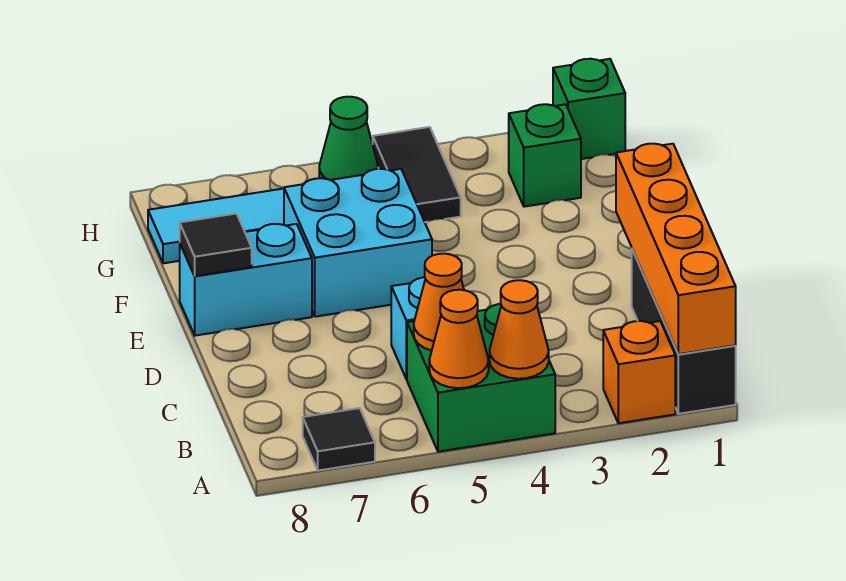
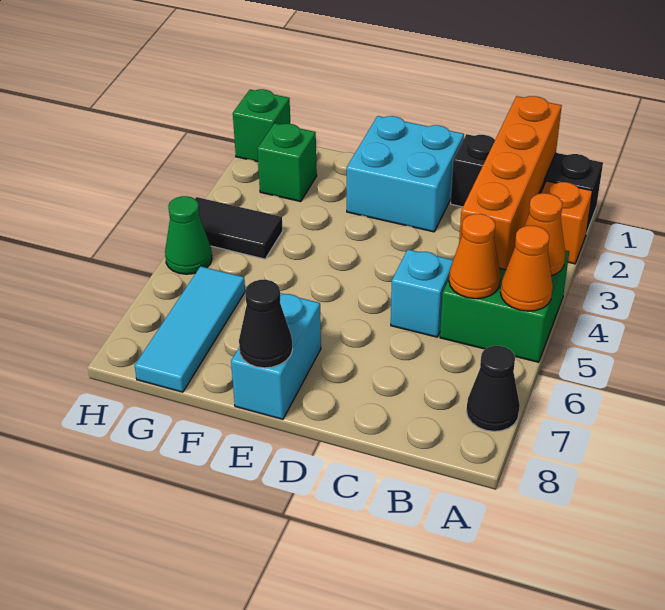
orange 1x4 brick [616,144,736,354] -> orange 1x4 brick turned to [459,96,562,270]
black 1x1 tile [303,408,375,471] -> black 1x1 cone [466,346,520,431]
cyan 2x2 brick [284,169,432,317] -> cyan 2x2 brick moved to [347,116,464,232]
black 1x1 tile [180,214,252,276] -> black 1x1 cone [239,280,293,368]

